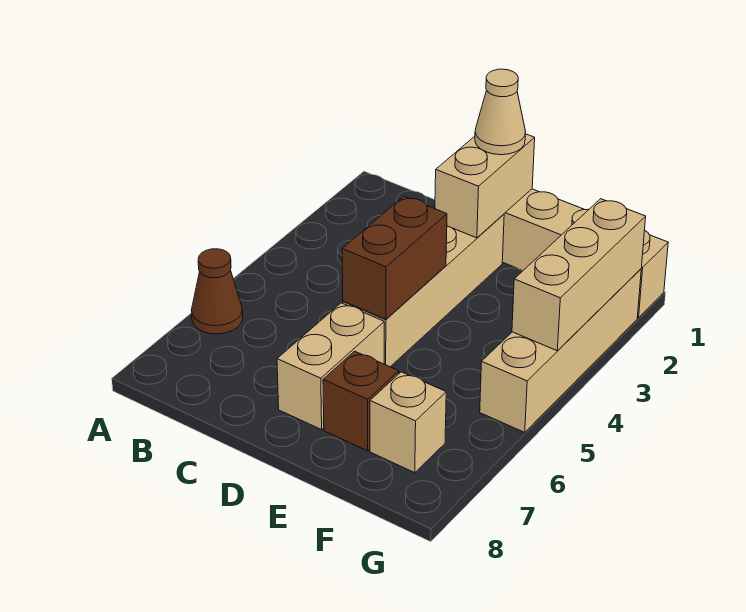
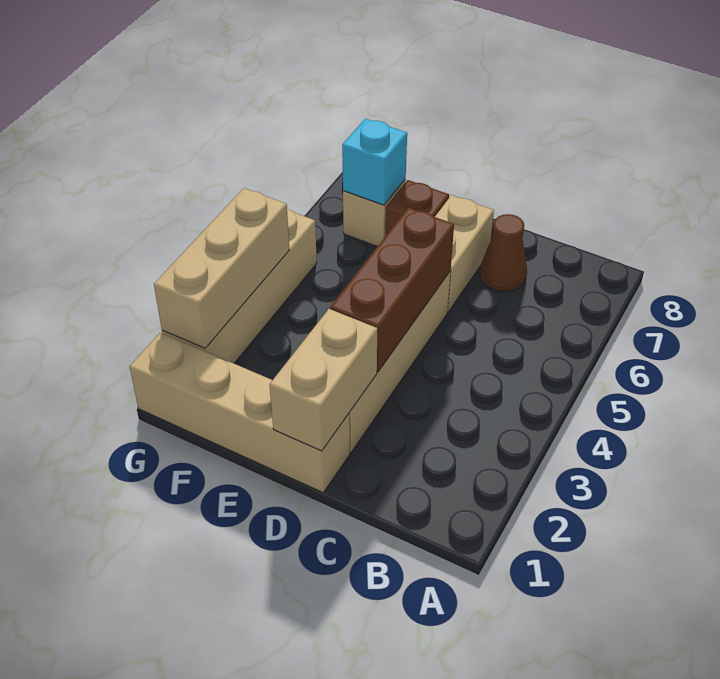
brown 1x1 cone [191,249,243,334] -> brown 1x1 cone moved to [480,214,527,292]
tan 1x1 cone [475,69,526,155] -> none
brown 1x2 brick [342,197,447,319] -> brown 1x3 brick [330,208,454,372]
none -> cyan 1x1 brick [342,119,407,205]

